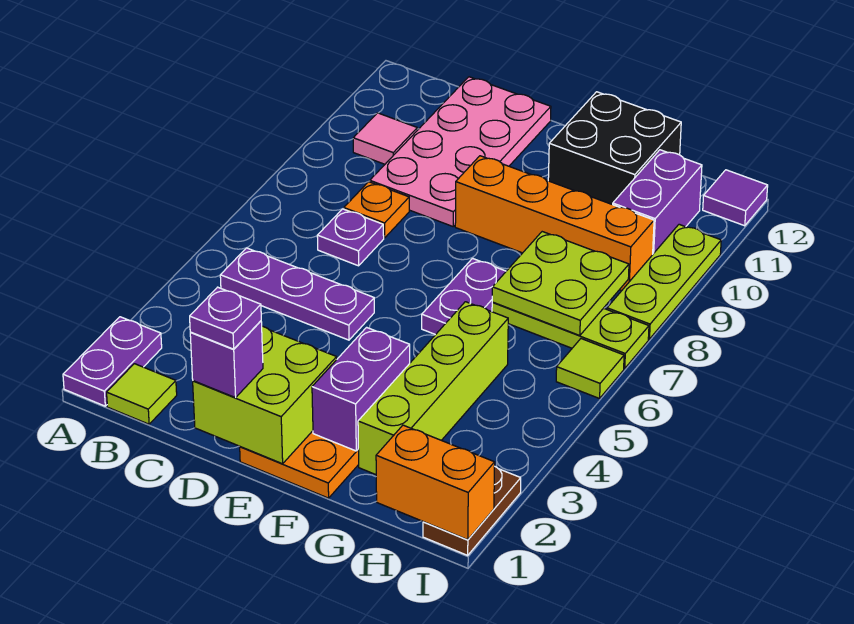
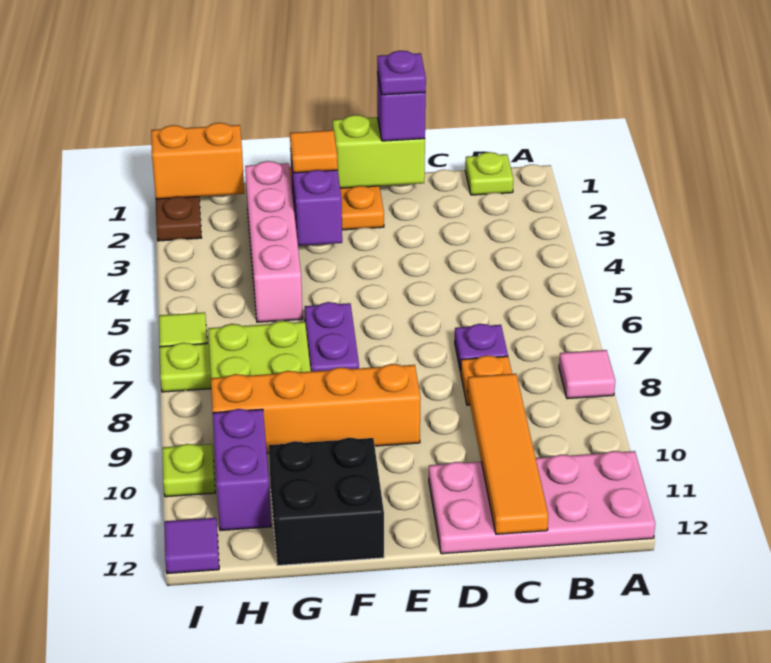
purple 1x2 plate [63,317,162,406] -> none
lime 1x1 tile [107,364,177,424] -> lime 1x1 plate [465,152,513,195]
purple 1x3 plate [220,248,374,340] -> none
pink 1x1 tile [353,113,417,164] -> pink 1x1 tile moved to [559,350,615,399]
pink 2x4 plate [370,77,551,226] -> pink 2x4 plate turned to [429,451,655,554]
none -> orange 1x4 tile [467,374,548,534]
lime 2x2 brick [193,326,337,464] -> lime 1x2 brick [333,115,425,188]
none -> orange 1x1 tile [290,130,338,173]
lime 1x4 brick [358,302,508,475] -> pink 1x4 brick [245,161,303,322]
lime 1x3 plate [607,224,721,339] -> lime 1x1 plate [162,444,215,497]

